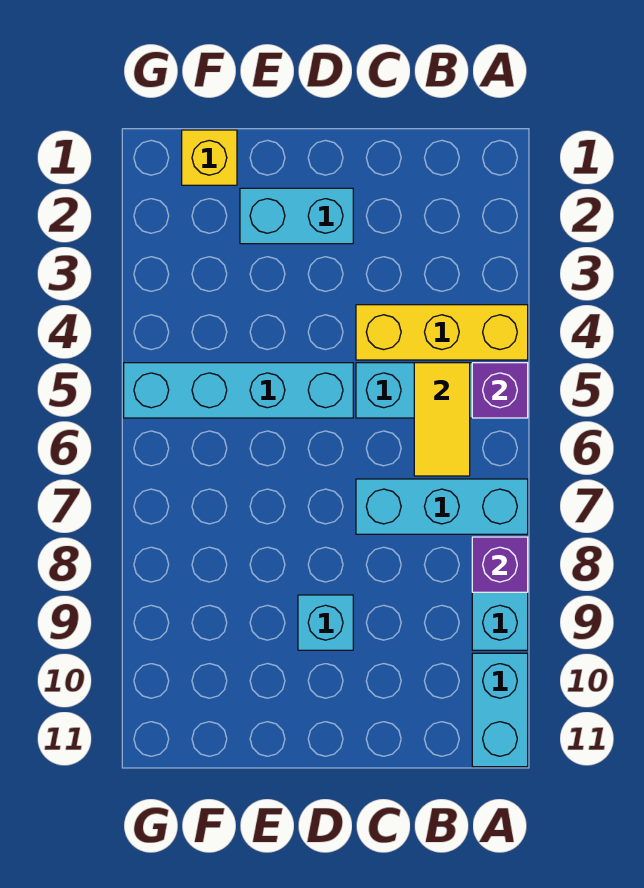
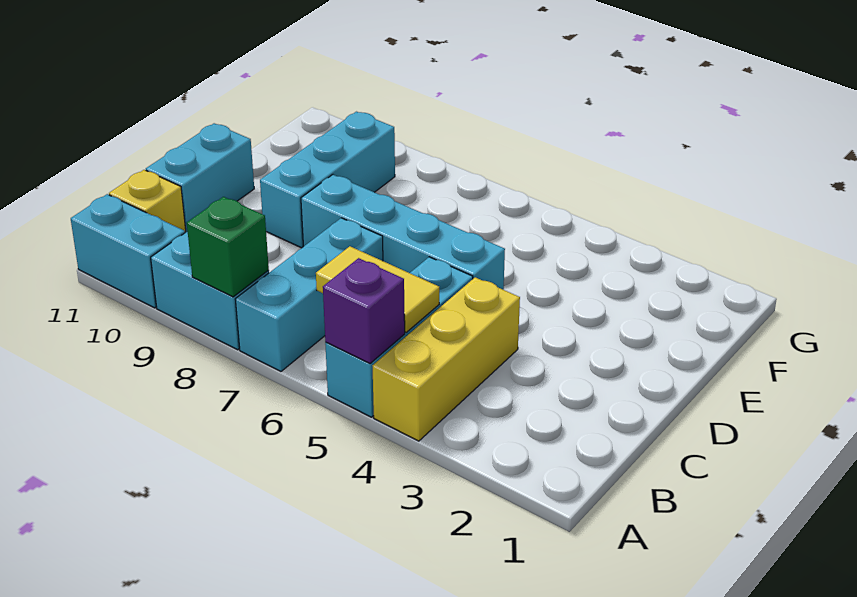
purple 1x1 brick [472,537,528,592] -> green 1x1 brick [187,197,269,297]
cyan 1x2 brick [240,188,353,244] -> cyan 1x2 brick moved to [146,123,254,232]
cyan 1x4 brick [124,363,353,418] -> cyan 1x4 brick turned to [301,175,505,290]
cyan 1x1 brick [298,595,353,650] -> cyan 1x3 brick [260,112,395,248]
yellow 1x1 brick [182,130,237,185] -> yellow 1x1 brick moved to [109,170,186,233]

